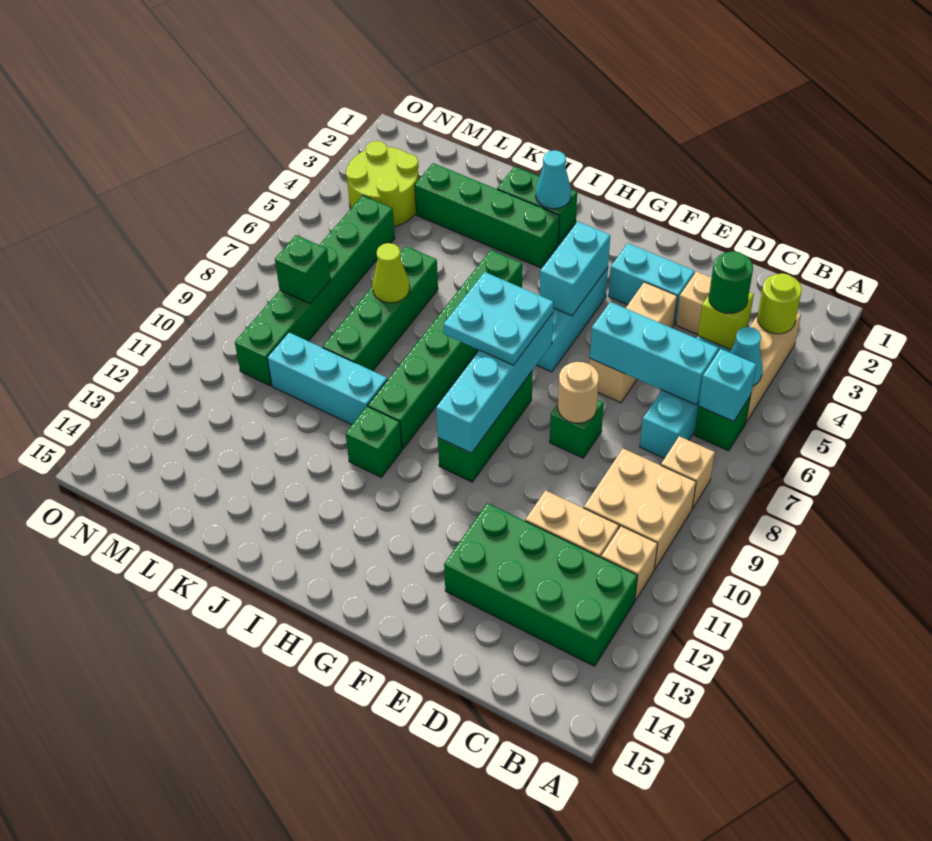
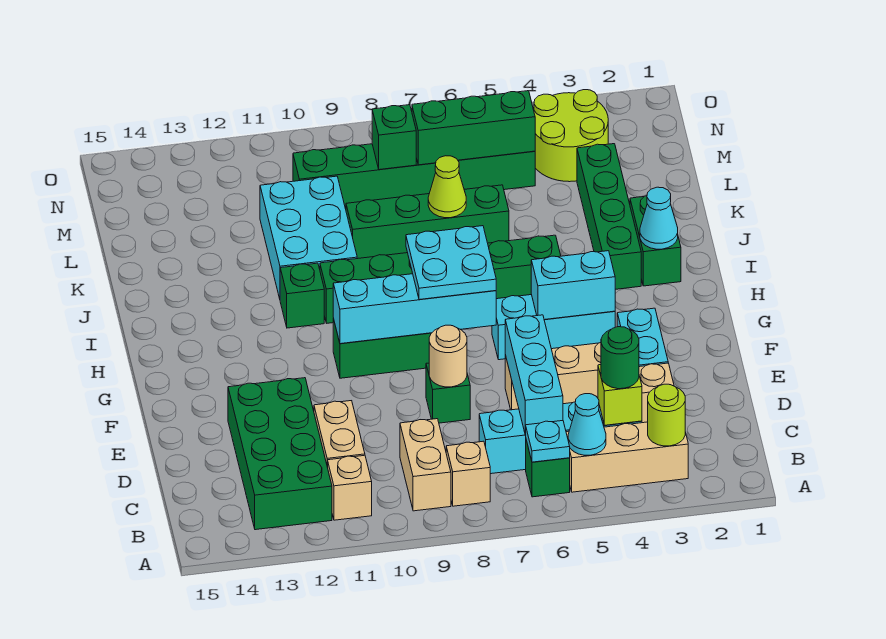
cyan 1x1 brick [698,349,756,421] -> cyan 1x1 plate [525,421,570,462]
tan 2x2 brick [584,448,696,569] -> tan 1x2 brick [400,419,451,511]
cyan 1x3 brick [267,332,387,425] -> cyan 2x3 brick [260,176,357,299]
none -> green 1x3 brick [412,91,535,165]

